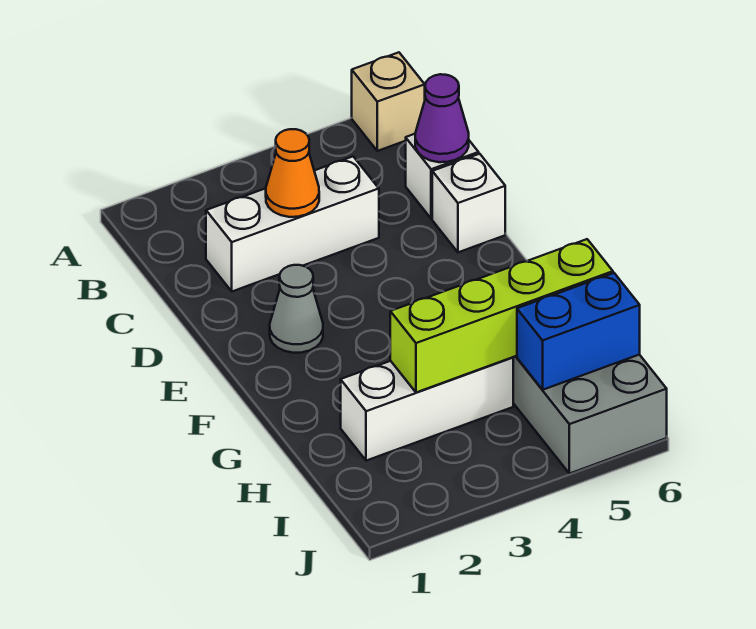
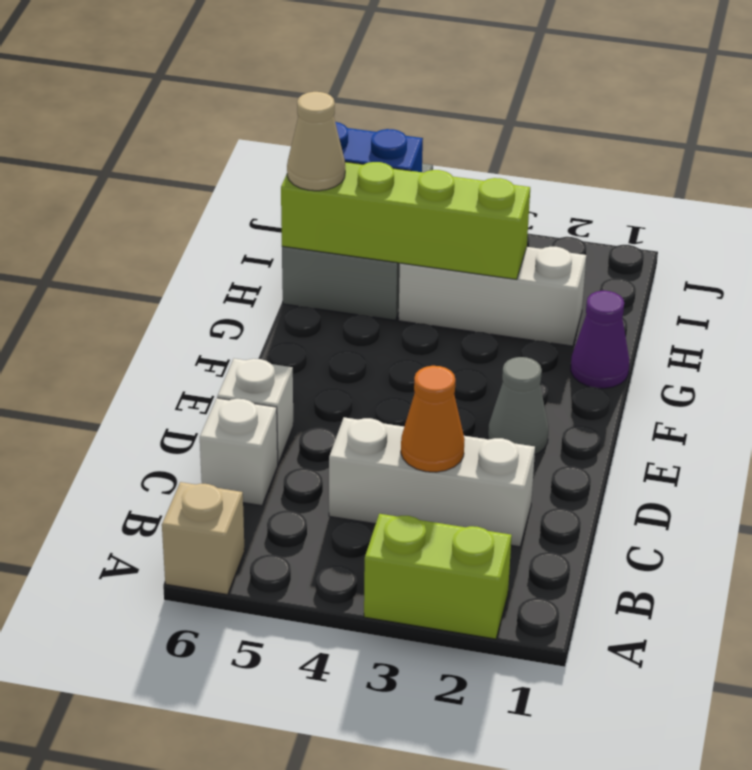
none -> lime 1x2 brick [364,514,512,639]
purple 1x1 cone [415,74,469,162] -> purple 1x1 cone moved to [571,291,629,388]
none -> tan 1x1 cone [287,92,345,191]

